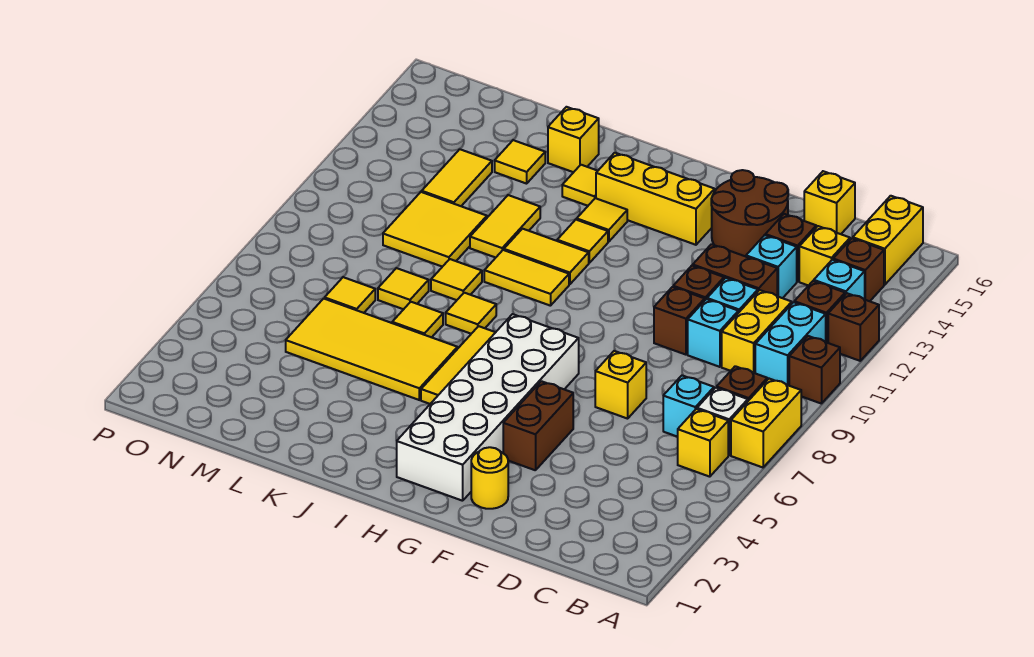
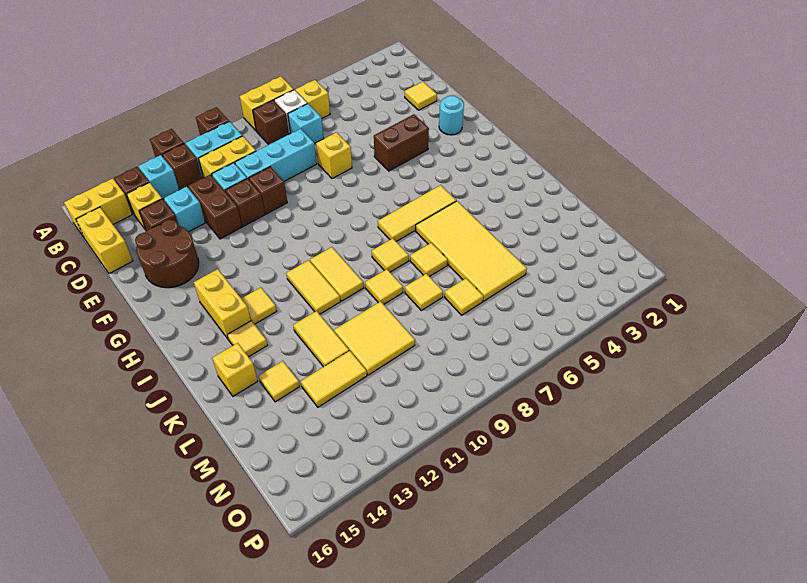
cyan 1x1 brick [688,299,738,367] -> cyan 1x3 brick [235,129,317,181]
yellow 1x1 brick [804,171,855,234] -> yellow 1x2 brick [76,207,133,274]
yellow 1x1 round brick [471,447,508,509] -> cyan 1x1 round brick [439,96,464,135]
white 2x6 brick [397,314,579,501] -> none
yellow 1x3 brick [596,153,715,245] -> yellow 1x2 brick [194,269,251,340]
yellow 1x1 tile [557,220,608,263] -> yellow 1x1 tile moved to [405,82,437,110]
yellow 1x2 tile [470,195,540,258] -> yellow 1x2 tile turned to [293,311,349,367]

